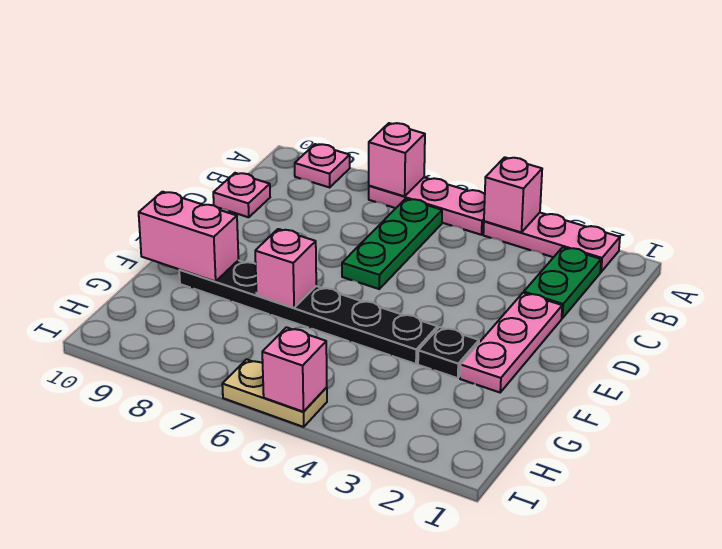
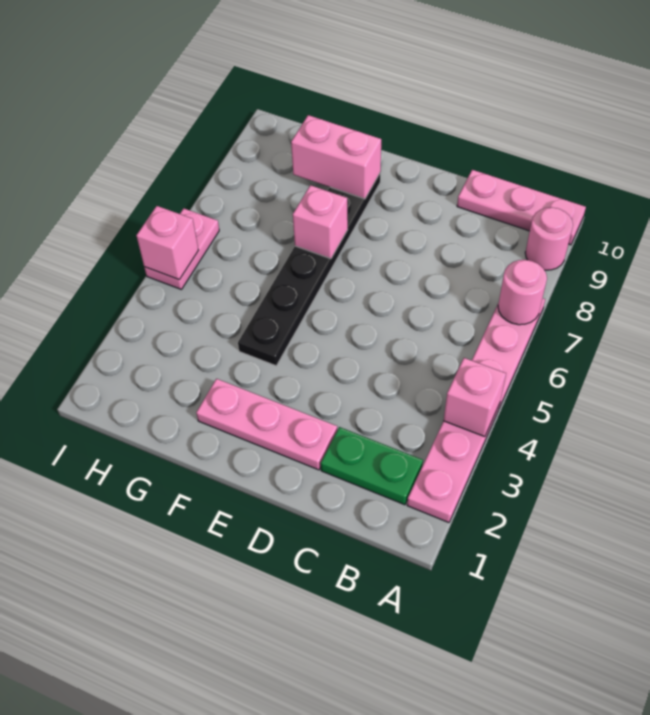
pink 1x1 brick [369,123,425,196] -> pink 1x1 round brick [498,260,547,325]
pink 1x1 plate [295,144,350,187] -> pink 1x1 round brick [525,208,573,270]
green 1x3 plate [342,199,442,289] -> none
pink 1x1 plate [213,173,270,217] -> pink 1x3 plate [457,170,586,245]
black 1x1 plate [418,327,479,378] -> none
pink 1x2 brick [139,192,239,281] -> pink 1x2 brick turned to [291,115,381,199]
tan 1x2 plate [222,359,327,427] -> pink 1x2 plate [144,208,219,289]

